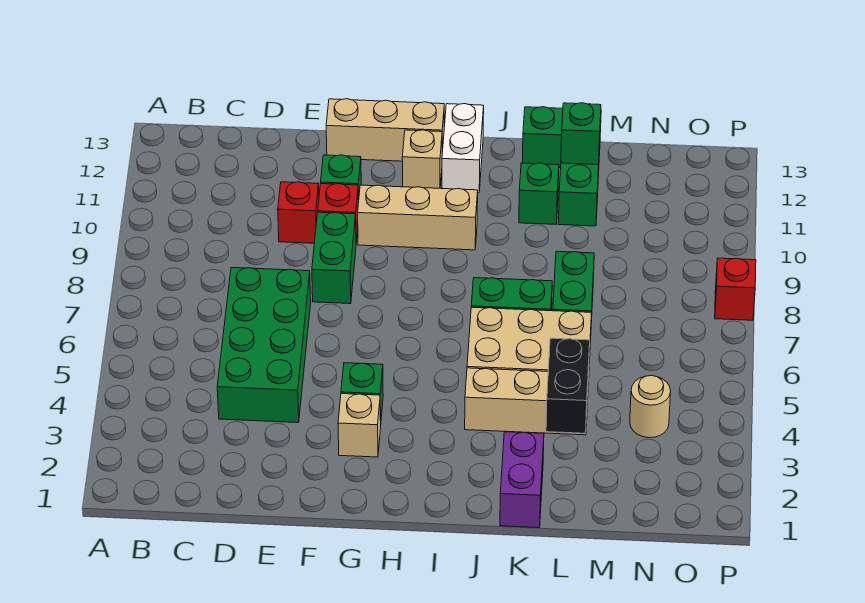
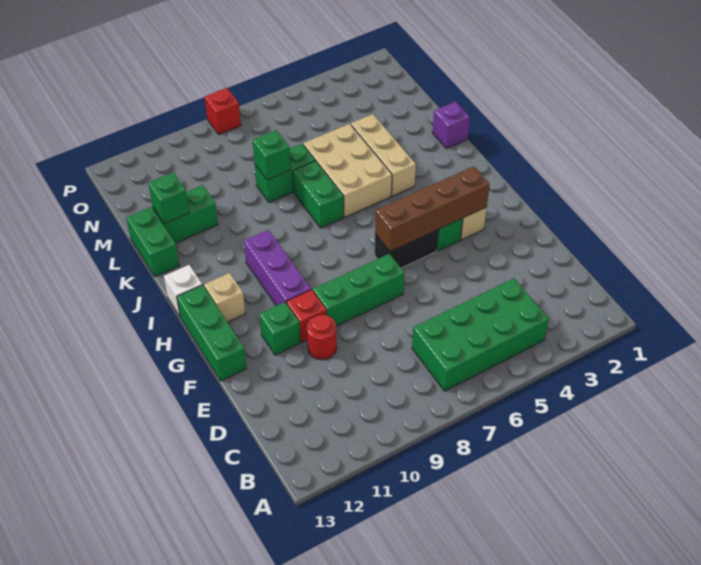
green 2x4 brick [217,268,311,423] -> green 2x4 brick moved to [412,278,549,391]
red 1x1 brick [278,182,319,243] -> red 1x1 round brick [307,315,337,360]
green 1x2 brick [312,212,356,304] -> green 1x3 brick [313,254,404,326]
tan 1x3 brick [326,99,444,161] -> green 1x3 brick [177,285,247,381]
none -> brown 1x4 brick [375,166,490,252]
tan 1x3 brick [358,185,478,250] -> purple 1x3 brick [244,230,311,306]
white 1x2 brick [442,104,484,193] -> white 1x1 brick [164,265,202,316]
purple 1x2 brick [500,432,544,528] -> purple 1x1 brick [433,101,470,149]
green 1x1 brick [519,163,559,224] -> green 1x1 brick moved to [253,130,291,180]
black 1x2 brick [546,338,590,433] -> black 1x2 brick moved to [375,230,438,268]
tan 1x1 round brick [630,375,671,438] -> none

